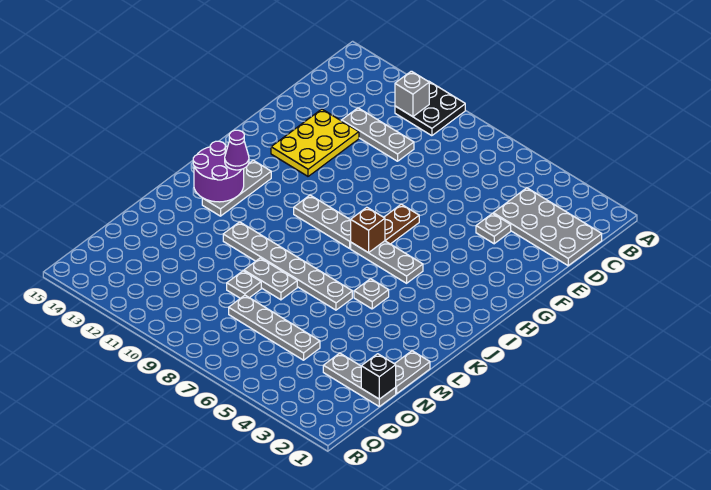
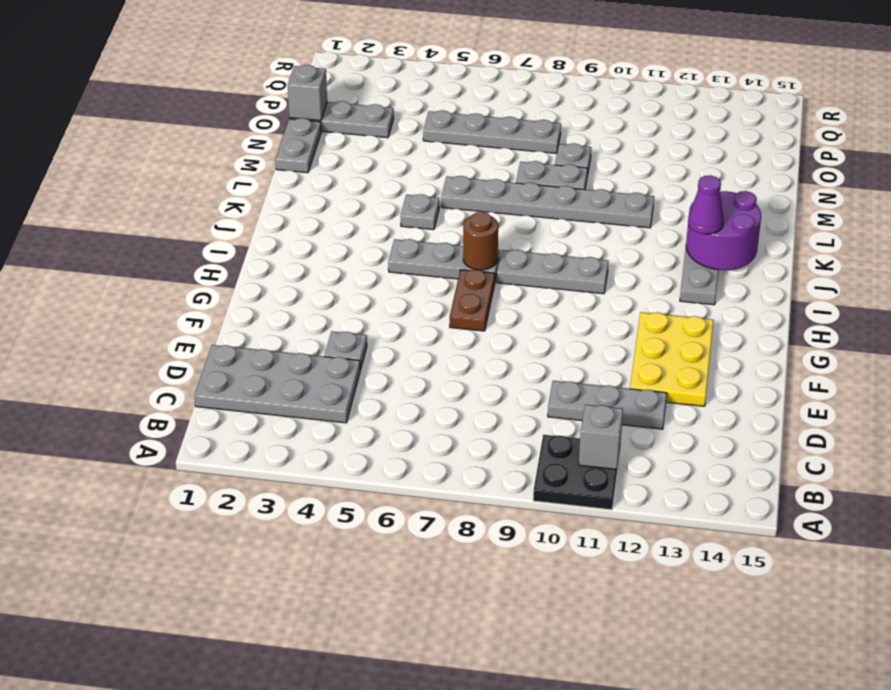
brown 1x1 brick [351,207,385,253] -> brown 1x1 round brick [463,212,498,270]
black 1x1 brick [361,354,396,399] -> grey 1x1 brick [288,65,327,121]

